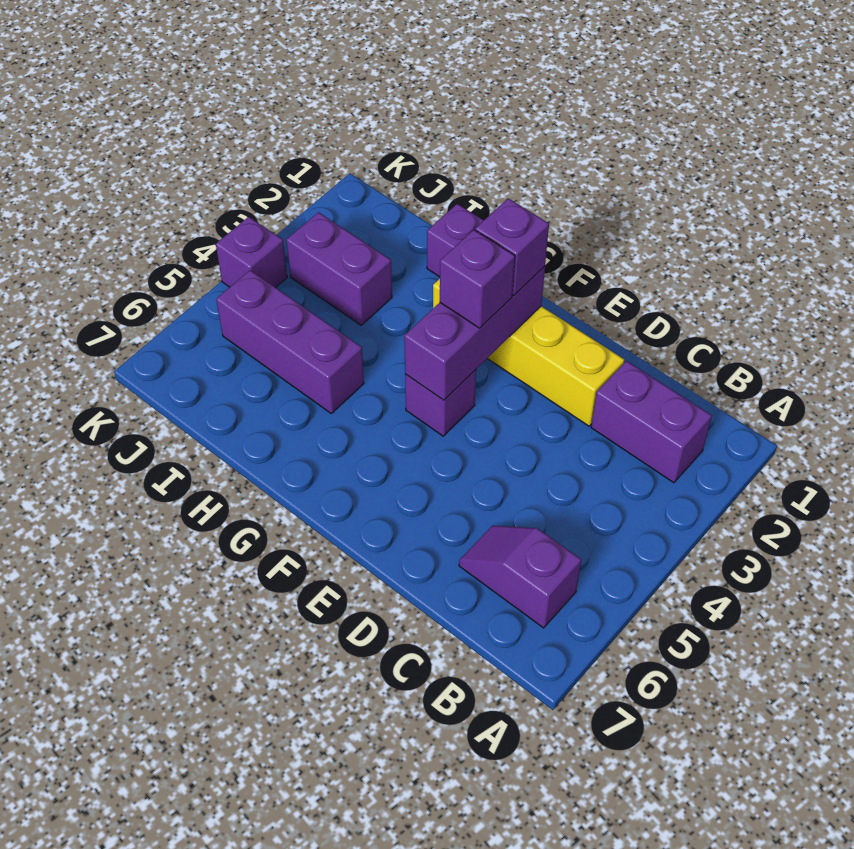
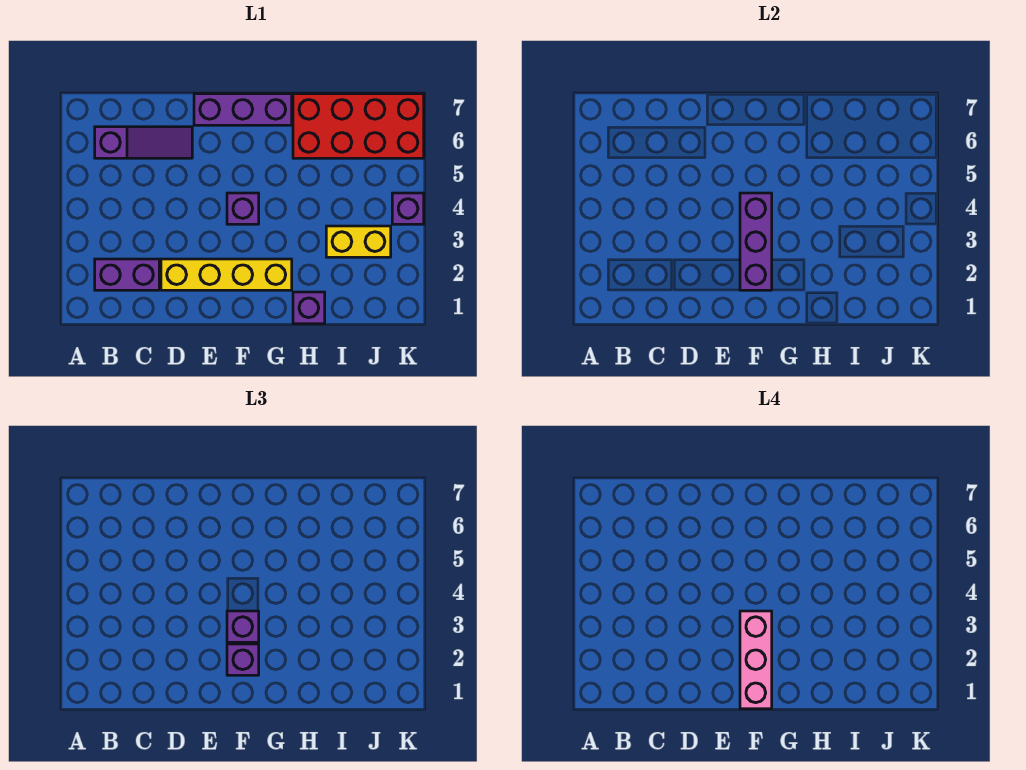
purple 1x2 slope [459,526,581,628] -> purple 1x3 slope [95,127,192,158]
none -> pink 1x3 brick [740,611,772,709]
purple 1x3 brick [216,270,364,413] -> purple 1x3 brick moved to [194,94,292,125]
none -> red 2x4 brick [293,94,424,158]
purple 1x2 brick [287,212,392,325] -> yellow 1x2 brick [326,226,391,257]

